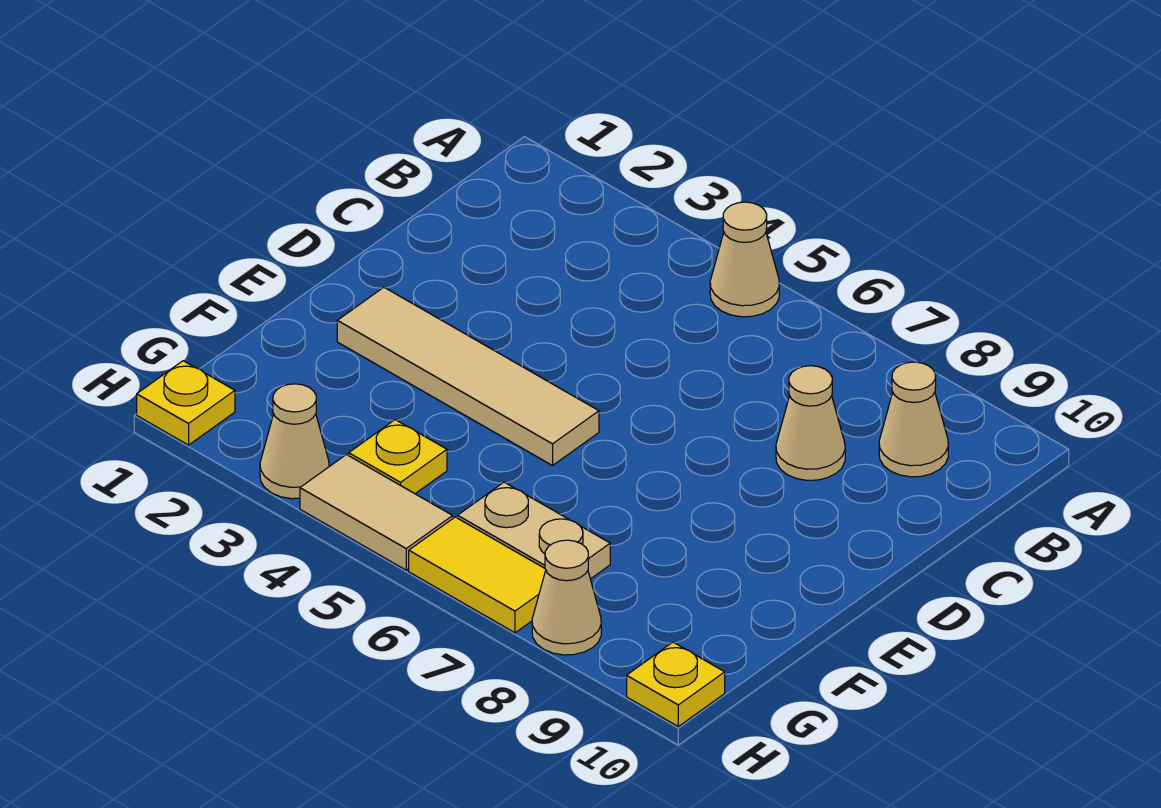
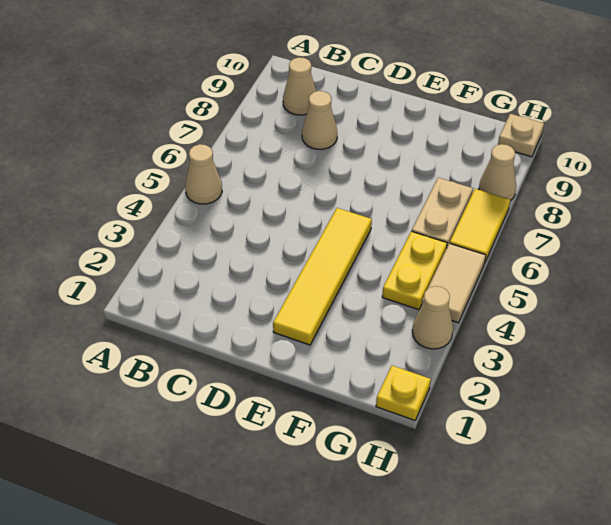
tan 1x4 tile [337,287,599,466] -> yellow 1x4 tile [273,208,372,345]
yellow 1x1 plate [349,420,447,494] -> yellow 1x2 plate [382,231,447,310]
yellow 1x1 plate [627,642,725,726] -> tan 1x1 plate [498,114,544,157]

